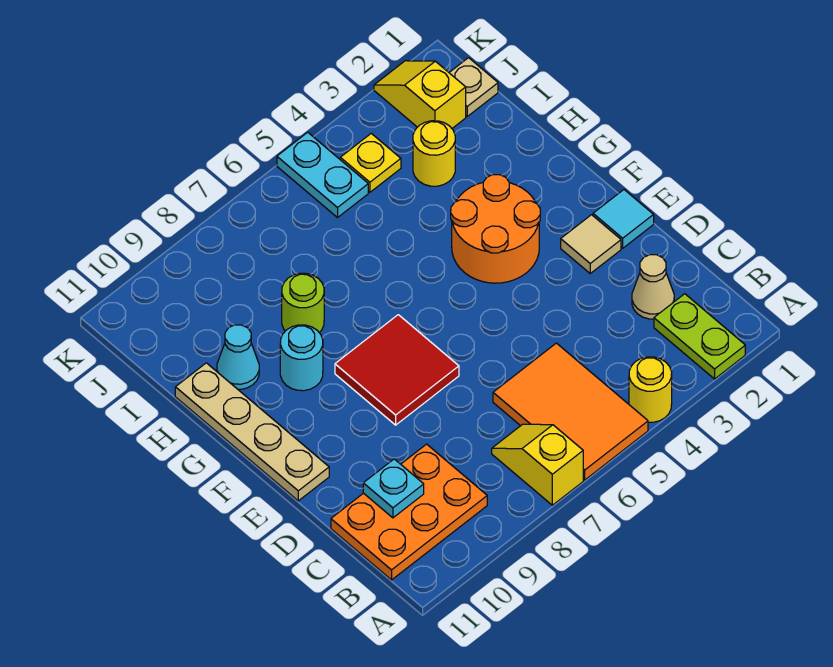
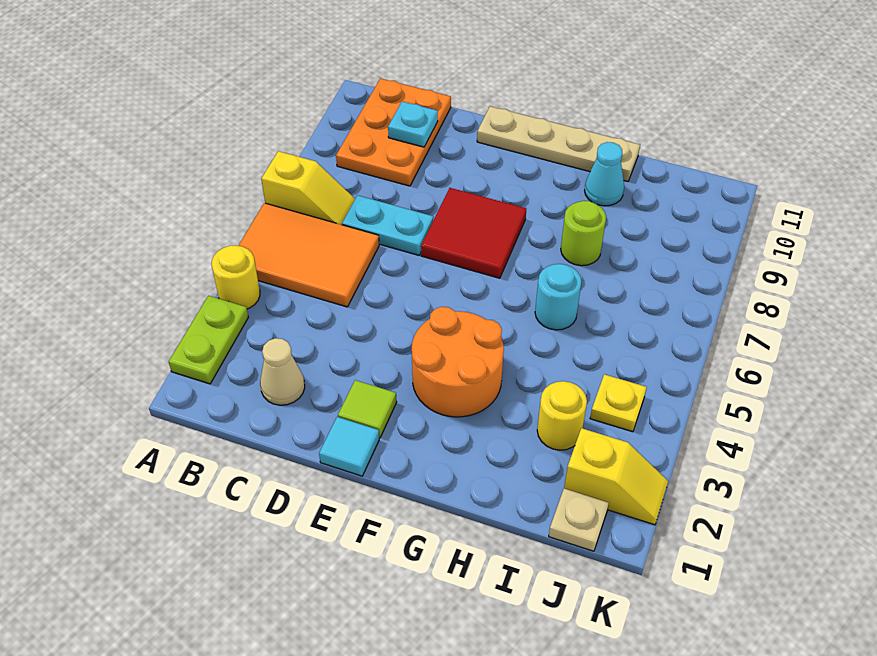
lime 1x2 plate [654,294,745,379] -> lime 1x2 plate turned to [169,296,248,384]
tan 1x1 tile [561,215,621,273] -> lime 1x1 tile [338,380,397,438]
cyan 1x1 round brick [280,325,323,391] -> cyan 1x1 round brick moved to [535,264,582,330]
cyan 1x2 plate [277,132,368,218] -> cyan 1x2 plate moved to [342,195,433,255]

